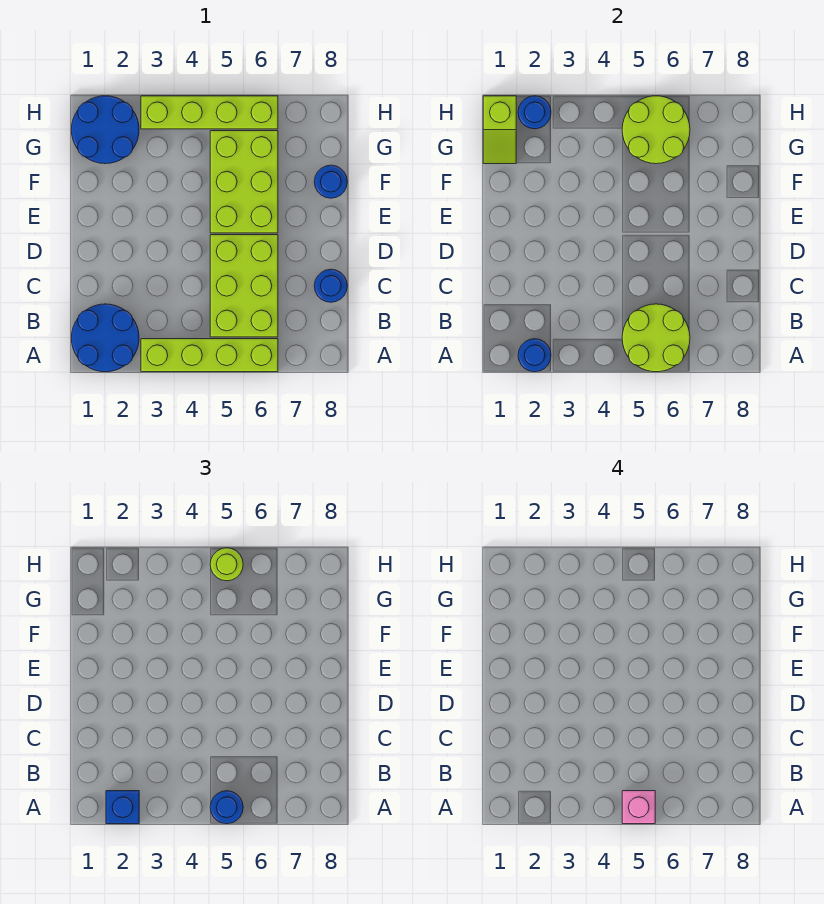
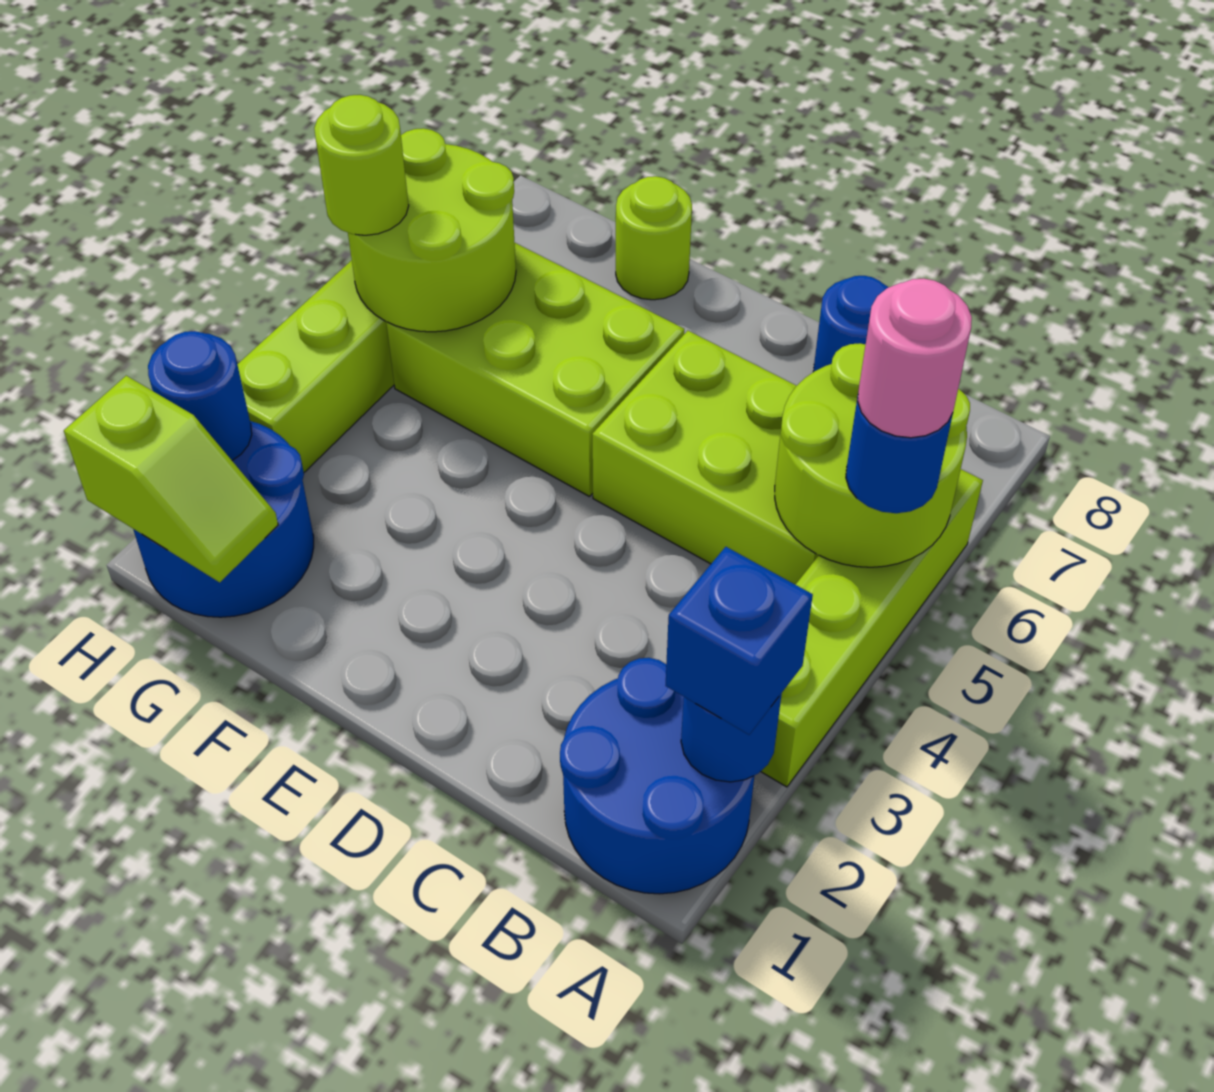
pink 1x1 brick [622,791,655,824] -> pink 1x1 round brick [858,278,972,438]
blue 1x1 round brick [314,165,347,198] -> lime 1x1 round brick [616,176,692,300]

